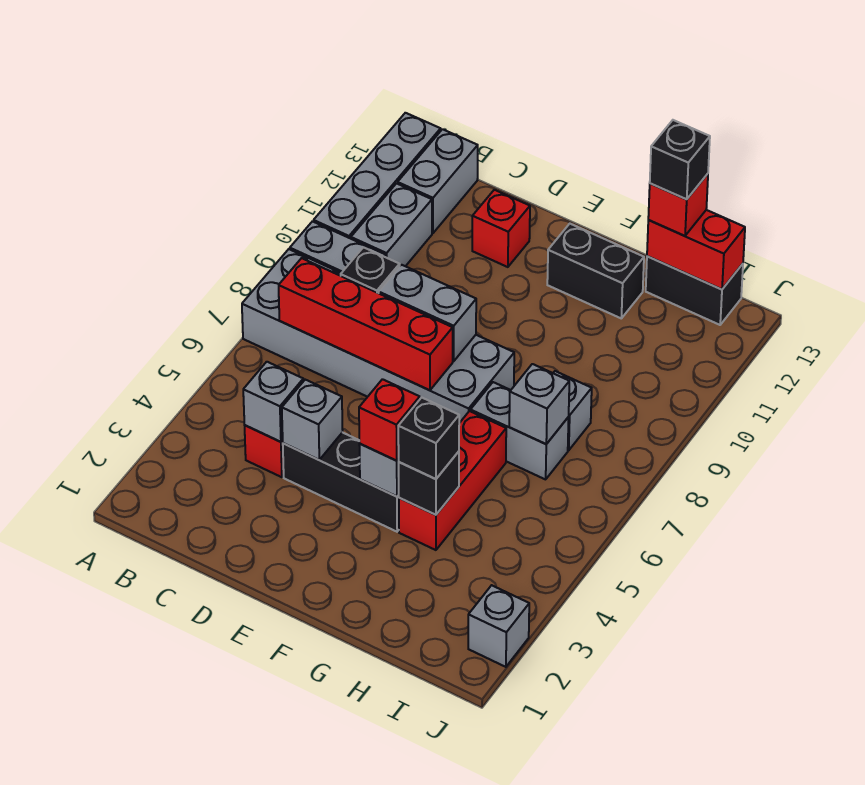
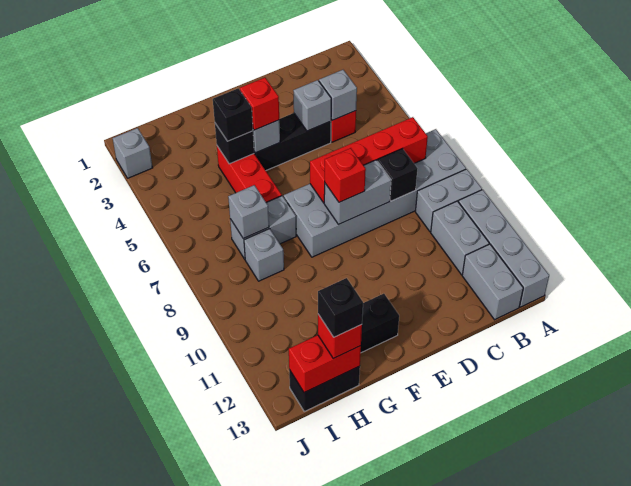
red 1x1 brick [472,190,530,267] -> red 1x1 brick moved to [325,148,366,202]

